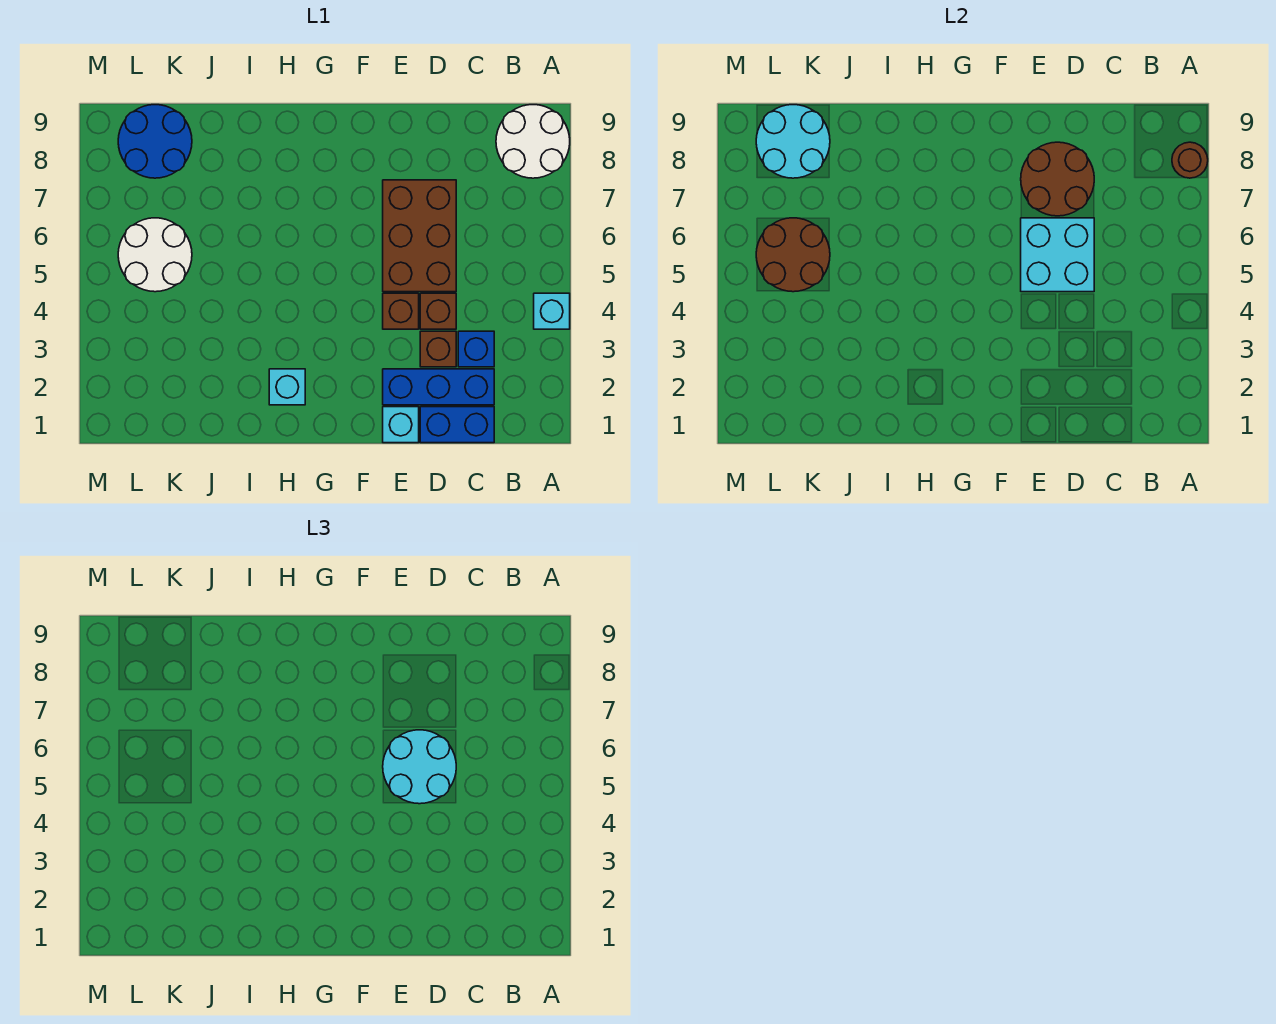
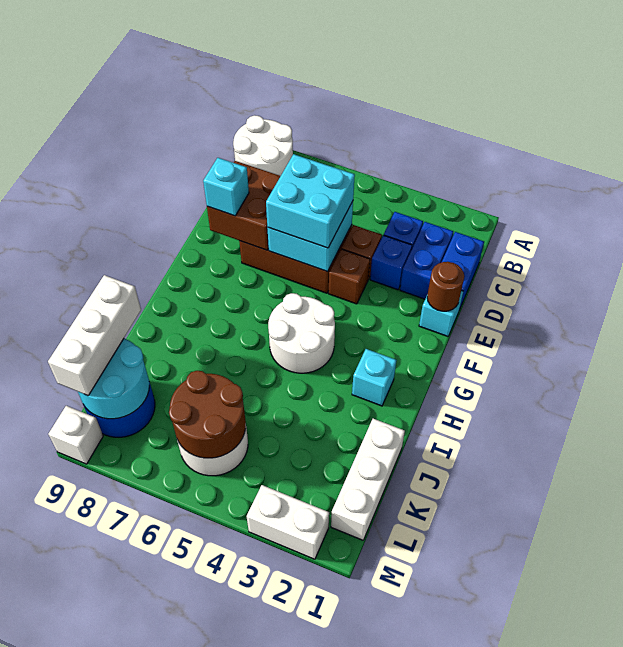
cyan 1x1 brick [534,293,570,329] -> cyan 1x1 brick moved to [203,158,249,216]
brown 1x1 round brick [1172,142,1208,178] -> brown 1x1 round brick moved to [427,262,464,311]
blue 1x3 brick [383,369,494,405] -> blue 1x2 brick [400,222,453,299]
brown 1x1 brick [420,331,456,367] -> blue 1x1 brick [370,235,412,290]
cyan 2x2 round brick [383,730,456,804] -> cyan 2x2 brick [266,154,355,248]
brown 2x2 round brick [1021,142,1094,216] -> brown 2x2 brick [207,161,280,250]
none -> white 2x2 round brick [268,293,335,373]
none -> white 1x3 brick [331,419,405,540]
none -> white 1x3 brick [48,275,141,396]
none -> white 1x2 brick [247,485,329,559]
none -> white 1x1 brick [48,406,103,464]

